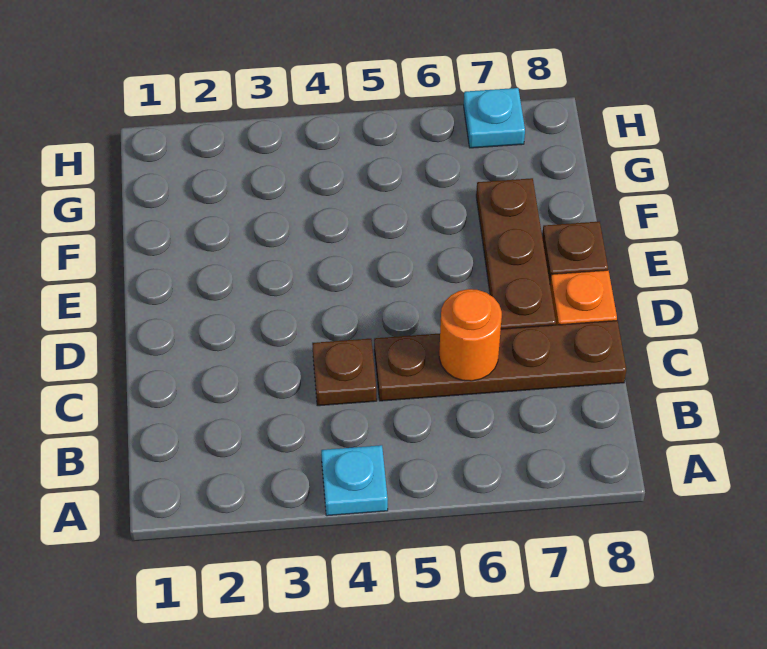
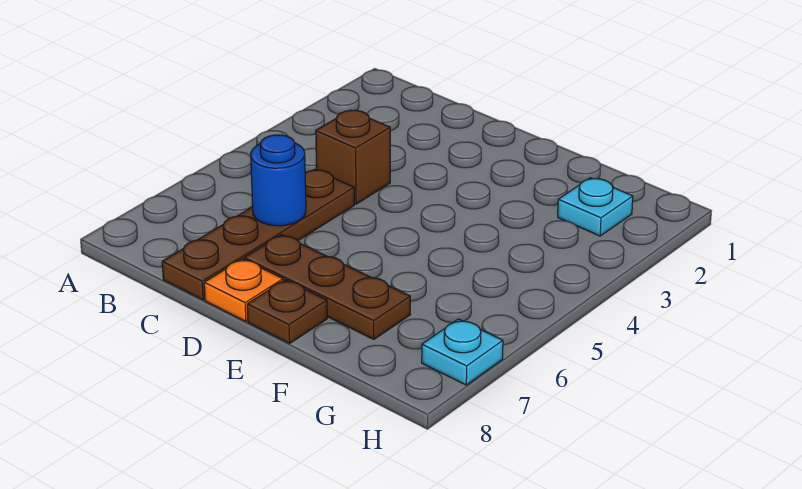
cyan 1x1 plate [321,445,388,516] -> cyan 1x1 plate moved to [558,178,633,236]
brown 1x1 plate [312,339,377,406] -> brown 1x1 brick [316,110,390,204]
orange 1x1 round brick [439,289,502,381] -> blue 1x1 round brick [251,135,306,226]

